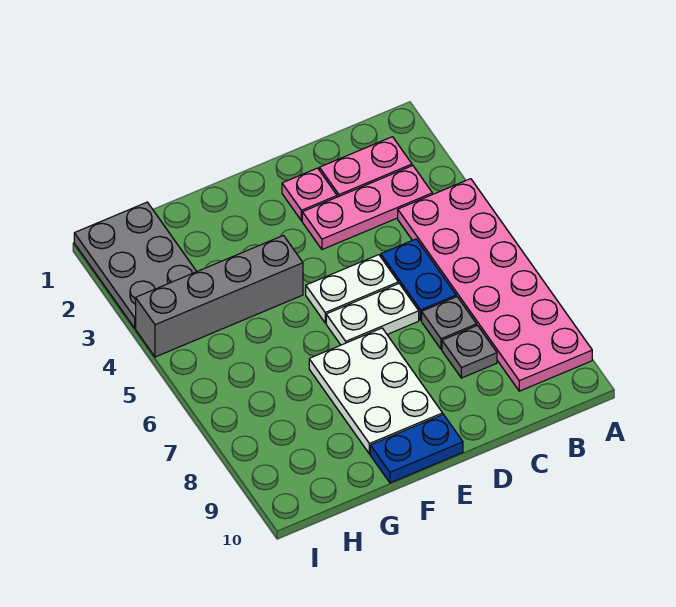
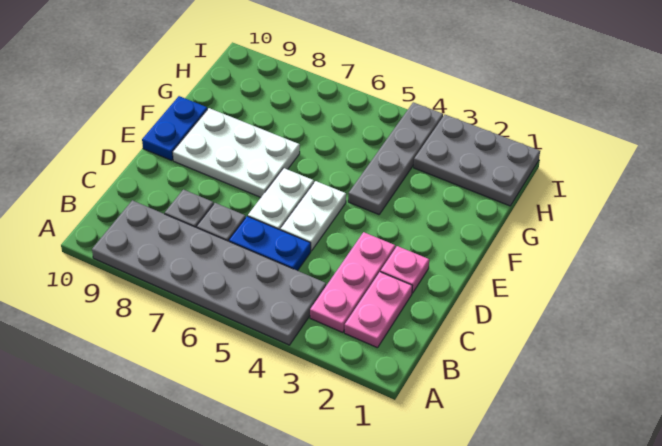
pink 2x6 plate [398,179,592,391] -> grey 2x6 plate [92,200,326,345]
grey 1x4 brick [136,235,303,357] -> grey 1x4 plate [348,102,443,215]

